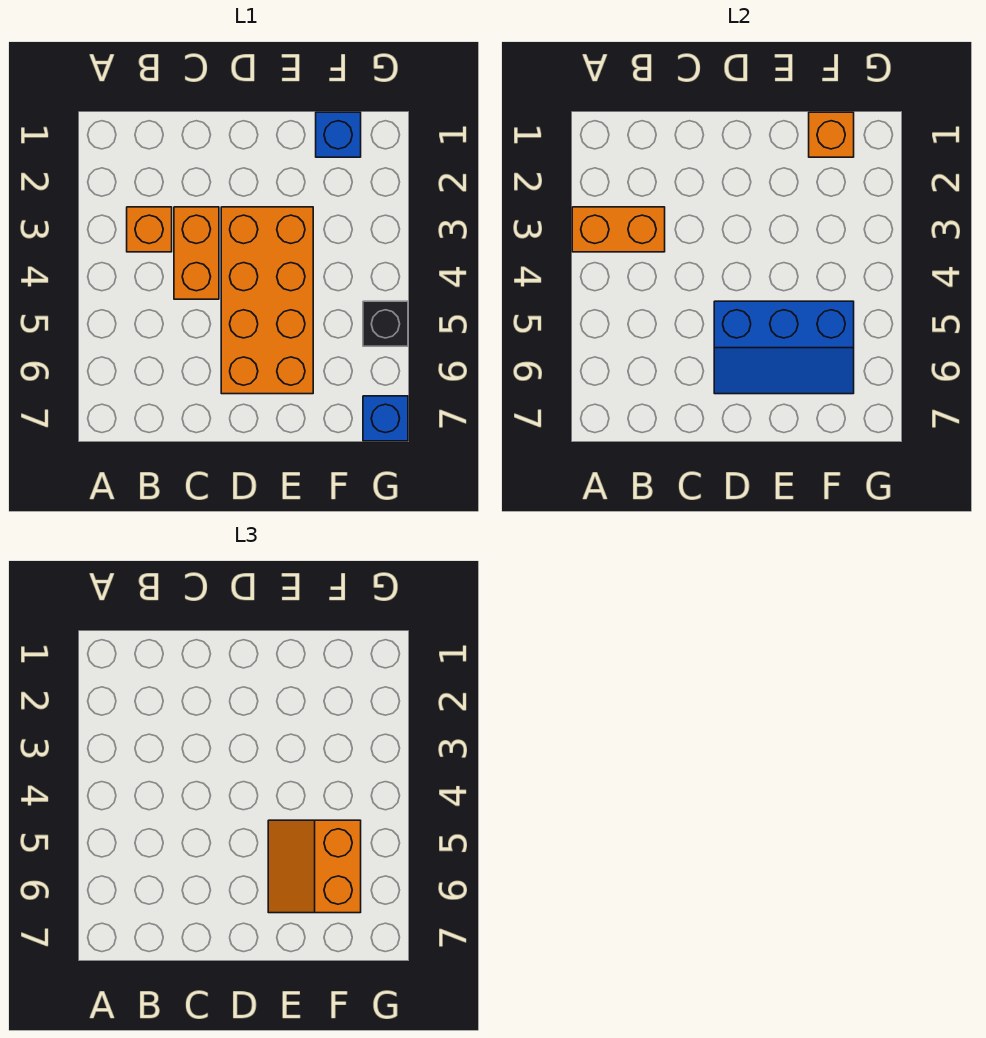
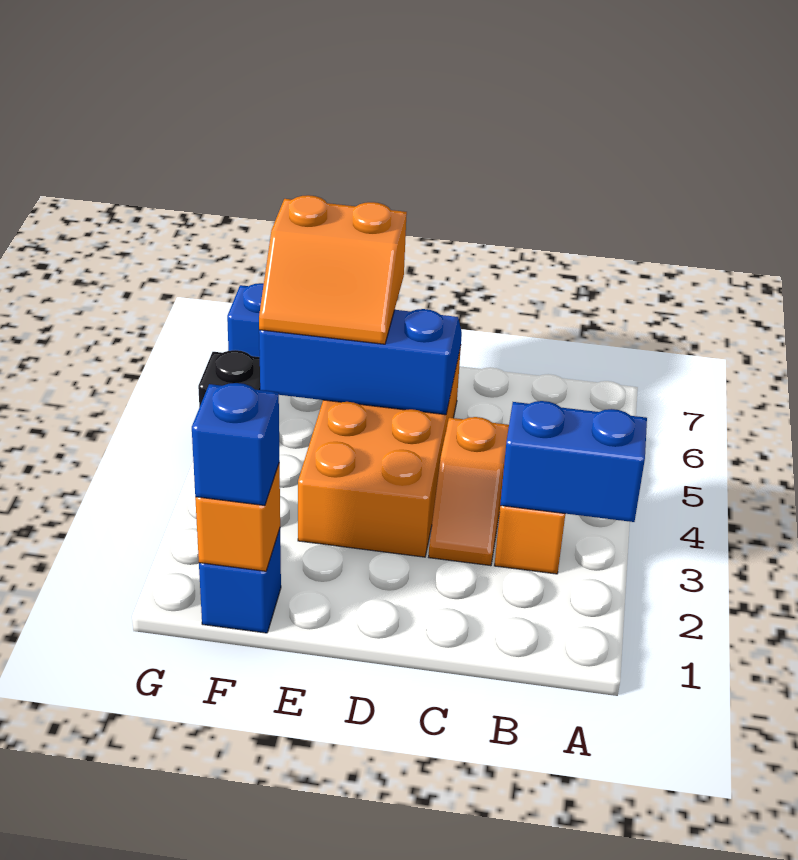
orange 1x2 brick [572,207,665,252] -> blue 1x2 brick [500,401,647,522]
orange 1x2 brick [174,207,219,299] -> orange 1x2 slope [429,417,509,566]
orange 2x2 slope [268,820,361,913] -> orange 2x2 slope turned to [259,195,407,344]
none -> blue 1x1 brick [192,383,280,505]

